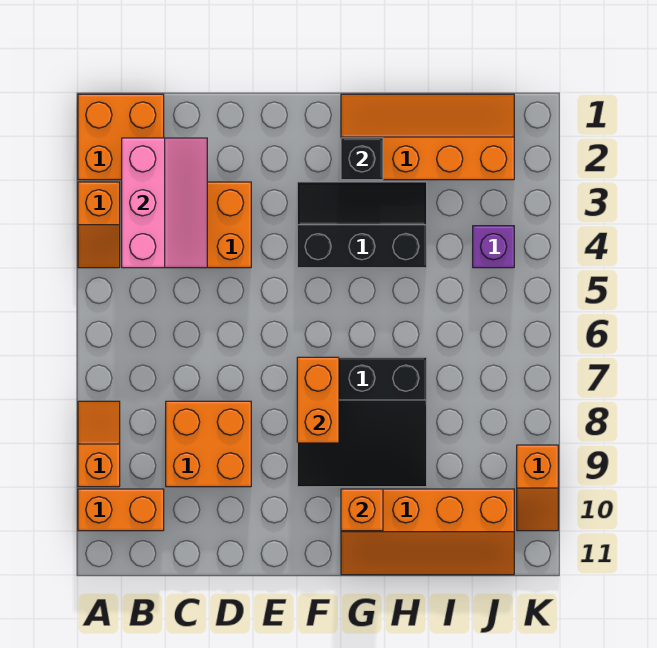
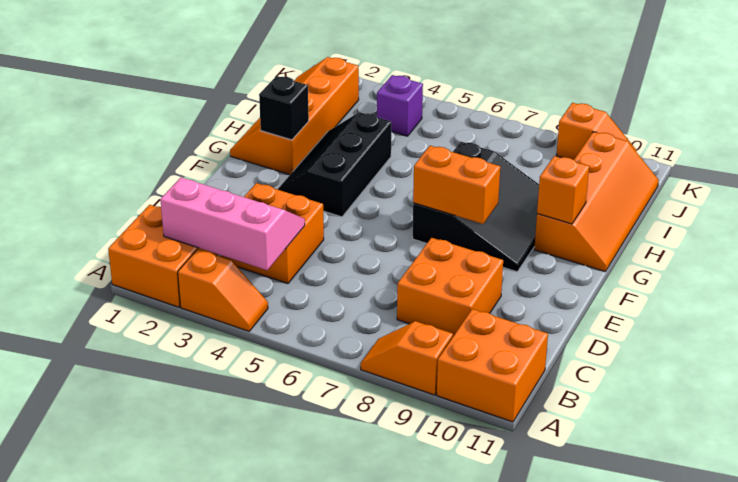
orange 1x2 brick [78,489,164,531] -> orange 2x2 brick [437,309,548,422]

